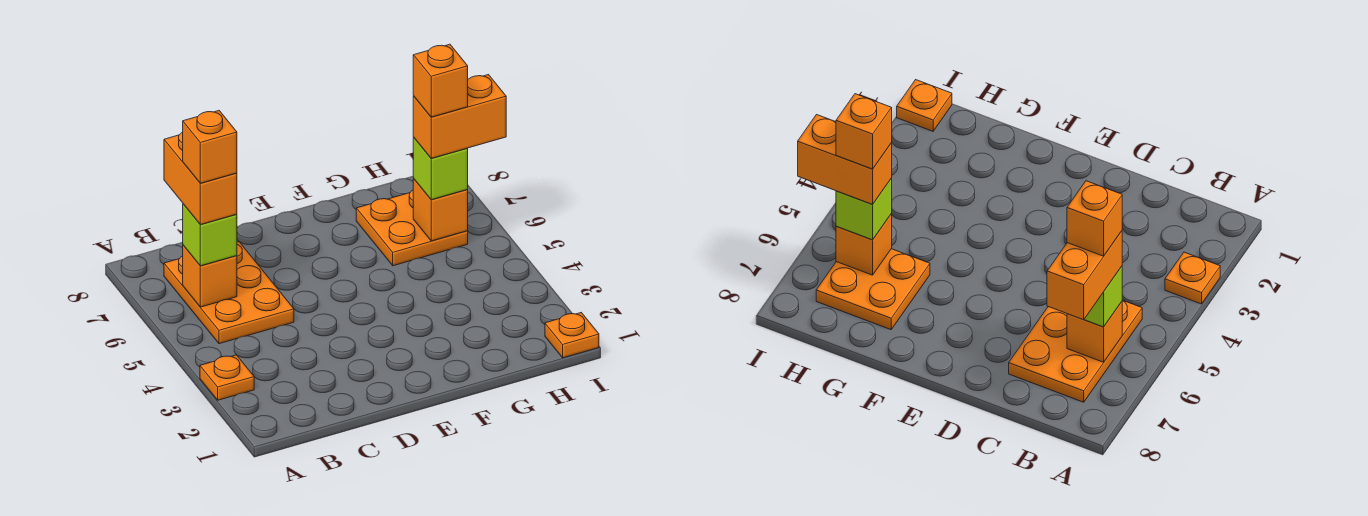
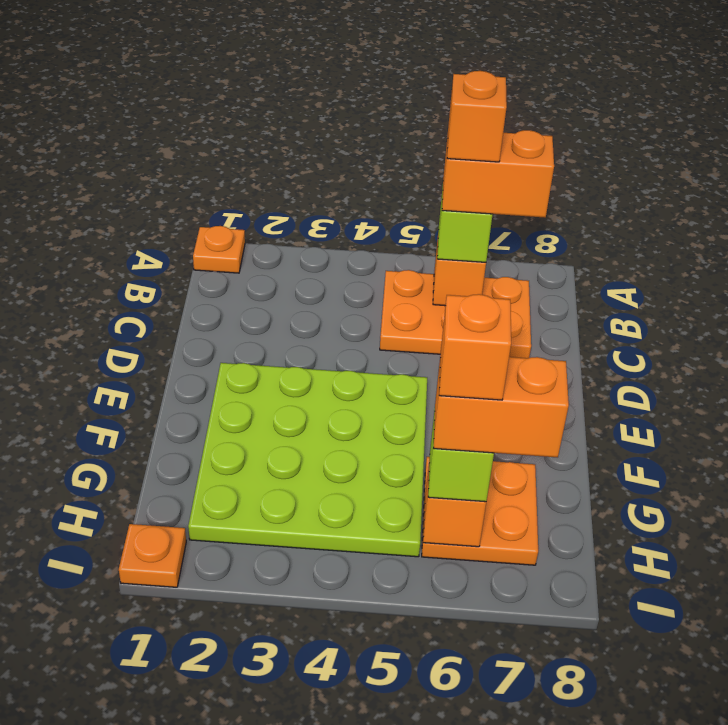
orange 1x1 plate [200,355,254,400] -> orange 1x1 plate moved to [193,226,245,273]
none -> lime 4x4 plate [188,363,427,557]
orange 1x2 brick [413,75,506,158] -> orange 1x2 brick turned to [433,354,569,457]

